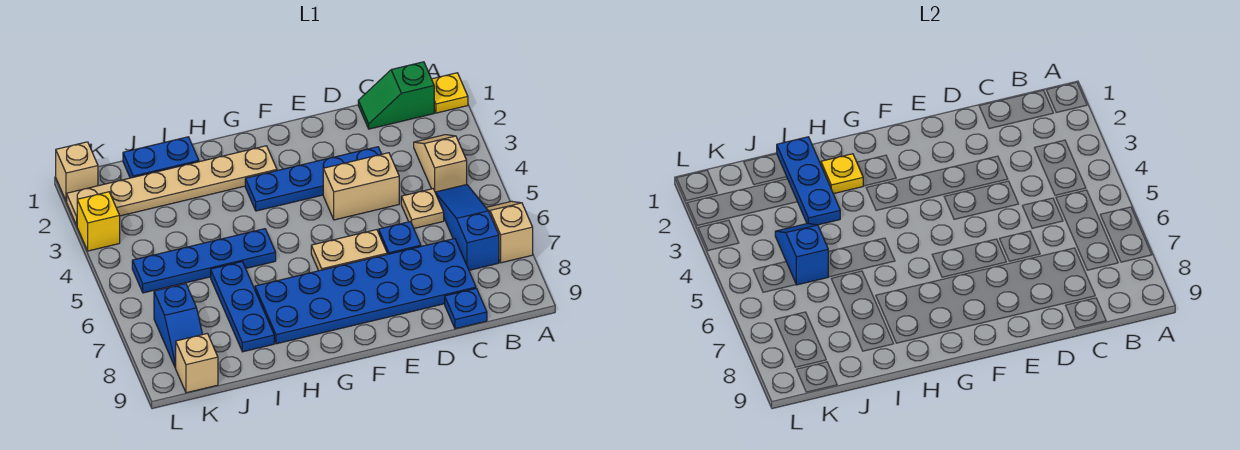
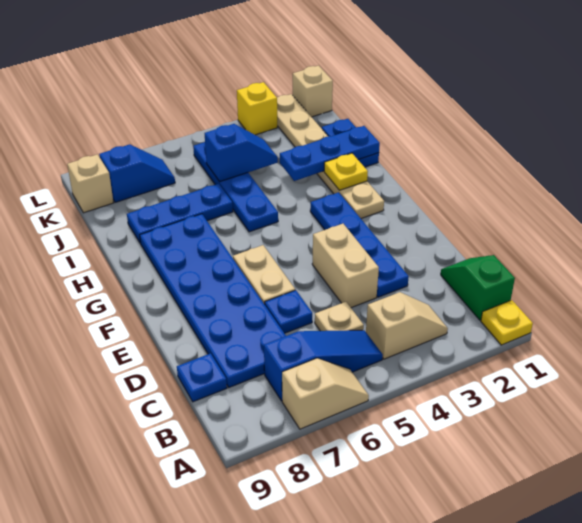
blue 1x2 slope [154,284,203,368] -> blue 1x2 slope turned to [99,144,175,202]

